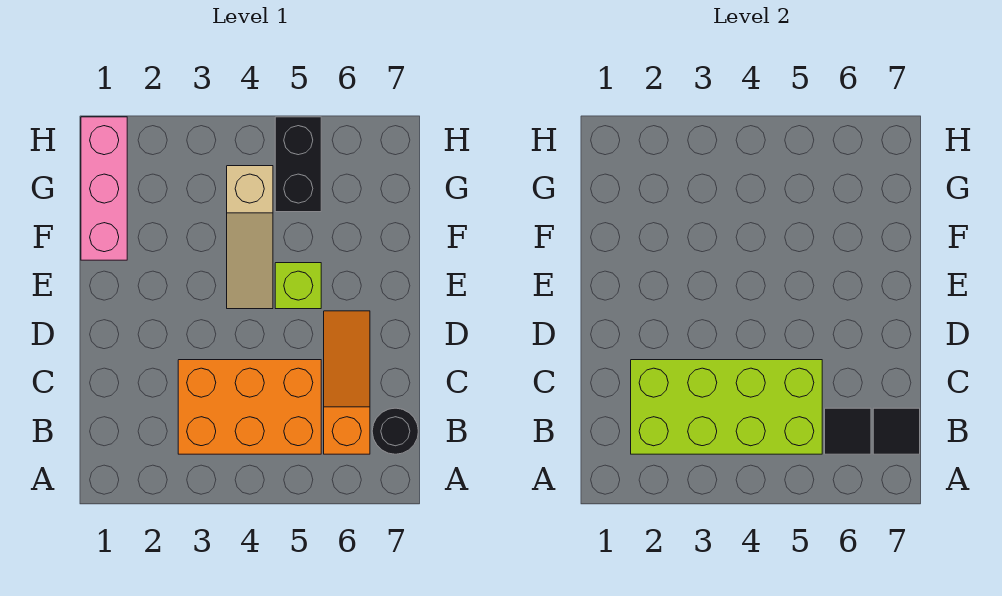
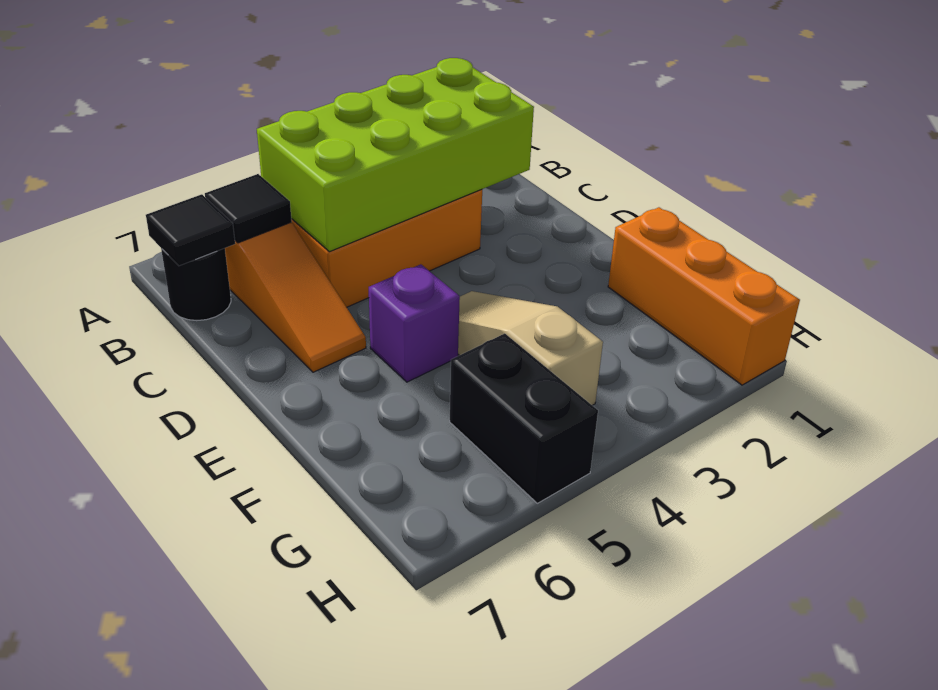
lime 1x1 brick [275,263,321,309] -> purple 1x1 brick [369,264,460,382]
pink 1x3 brick [81,117,127,260] -> orange 1x3 brick [608,207,800,385]

